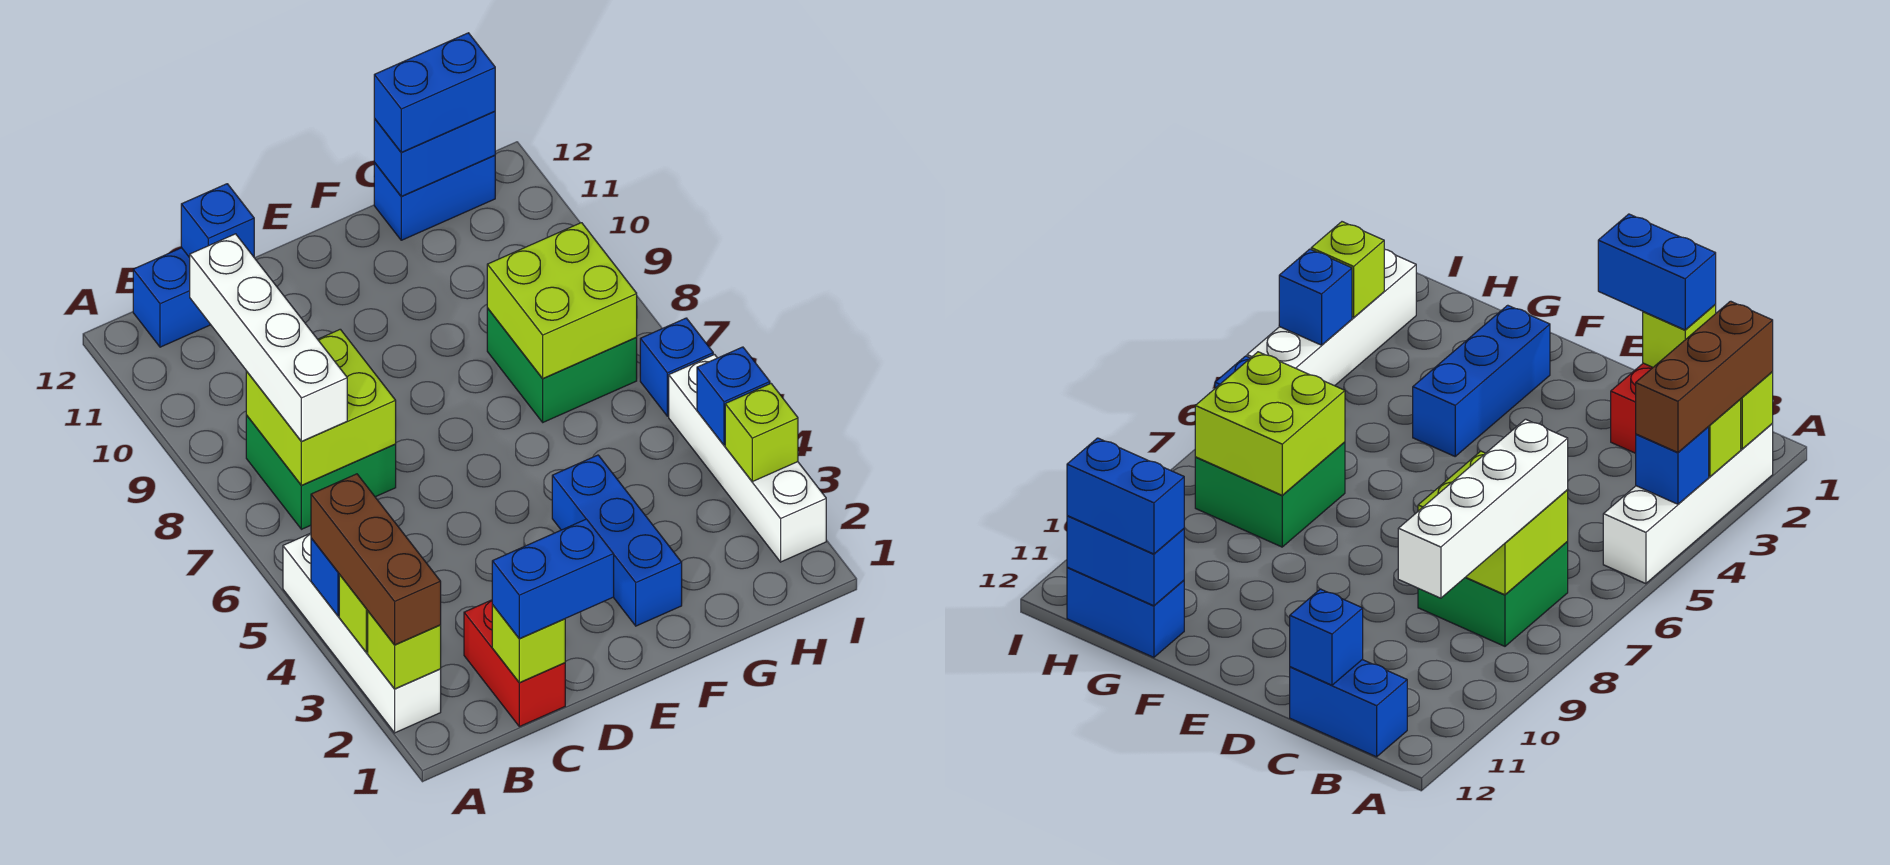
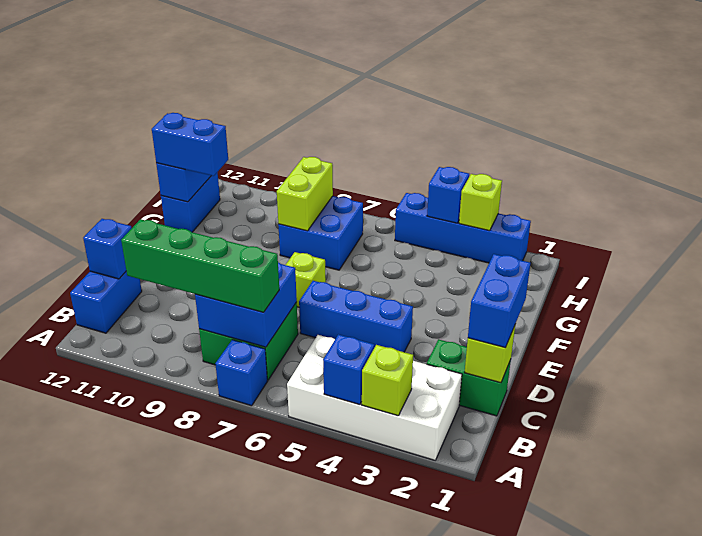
white 1x4 brick [283,533,441,733] -> white 2x4 brick [287,335,462,460]
lime 1x1 brick [368,611,441,689] -> lime 1x1 brick moved to [286,252,326,307]
brown 1x3 brick [311,474,441,645] -> none
lime 2x2 brick [246,329,396,485] -> blue 2x2 brick [195,262,297,347]
white 1x4 brick [190,234,347,441] -> green 1x4 brick [121,219,279,312]
red 1x2 brick [464,600,565,727] -> green 1x2 brick [427,339,511,416]
blue 1x3 brick [552,455,682,626] -> blue 1x3 brick moved to [299,281,413,352]
green 2x2 brick [487,308,637,422] -> blue 2x2 brick [278,196,363,270]
lime 2x2 brick [487,223,637,378] -> lime 1x2 brick [277,157,333,231]
blue 1x2 brick [374,33,495,152] -> blue 1x2 brick turned to [152,113,228,176]
white 1x4 brick [669,355,826,562] -> blue 1x4 brick [395,193,531,263]
blue 1x1 brick [640,318,713,416] -> blue 1x1 brick moved to [215,340,267,406]

